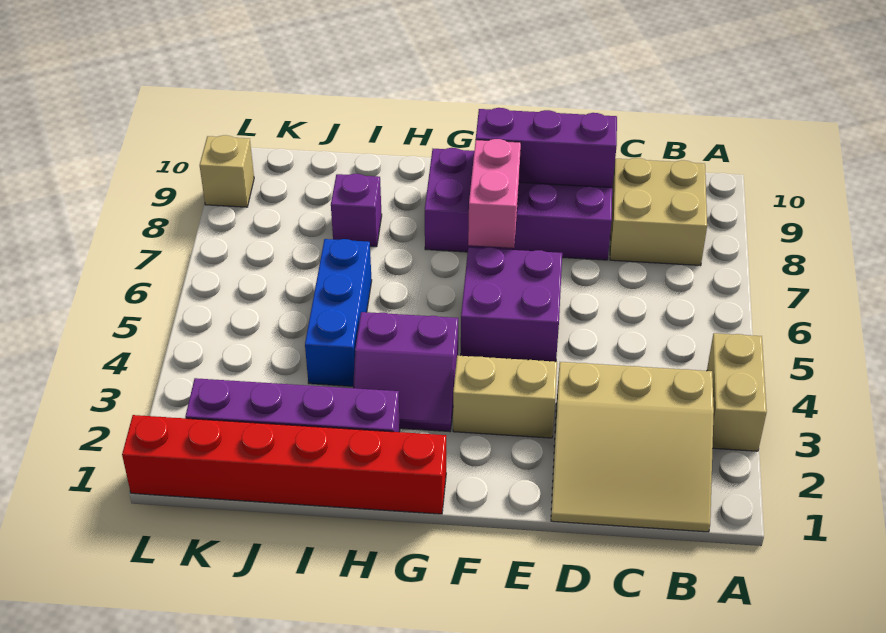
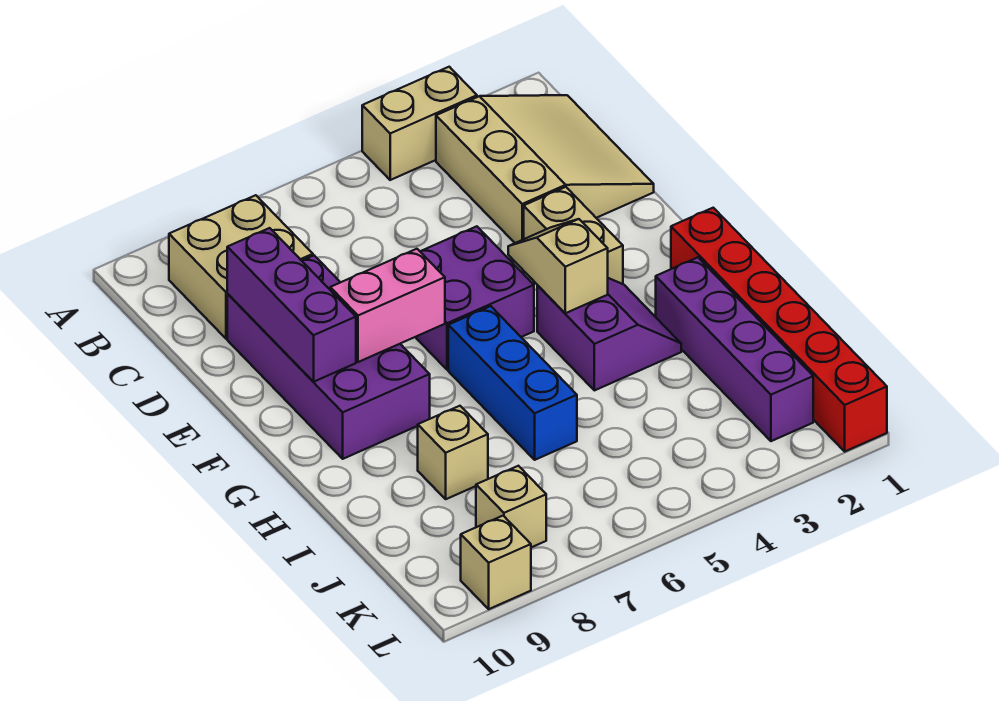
none -> tan 1x2 slope [508,219,608,313]
blue 1x3 brick [305,239,372,386] -> blue 1x3 brick turned to [448,306,577,460]
purple 1x1 brick [331,174,382,247] -> tan 1x1 brick [418,406,488,499]
none -> tan 1x1 brick [476,466,546,547]

